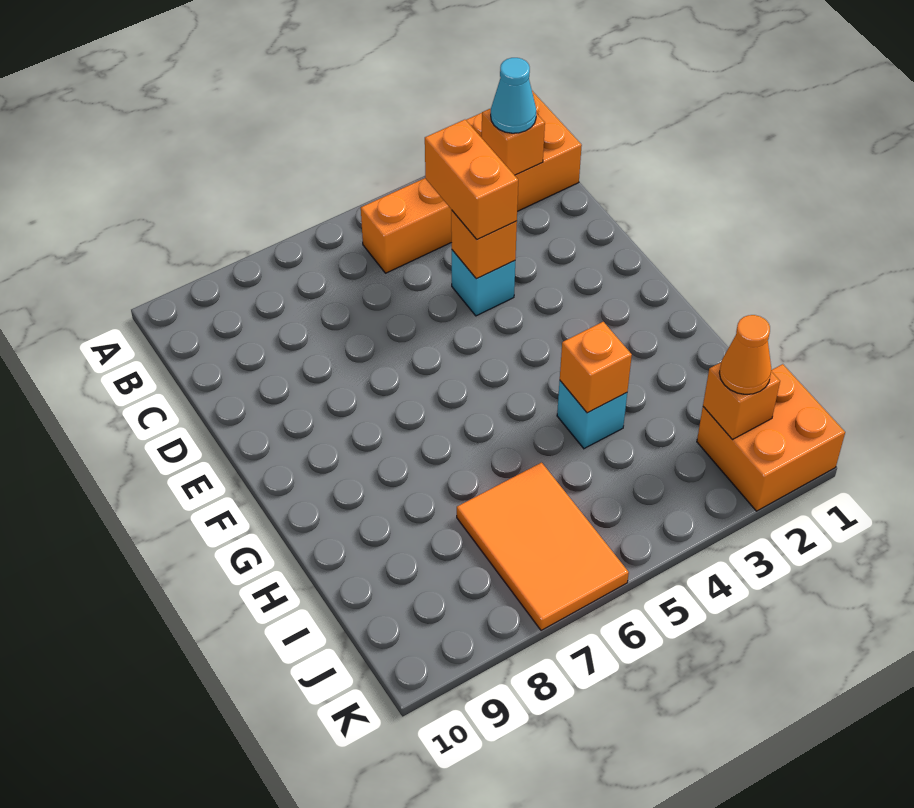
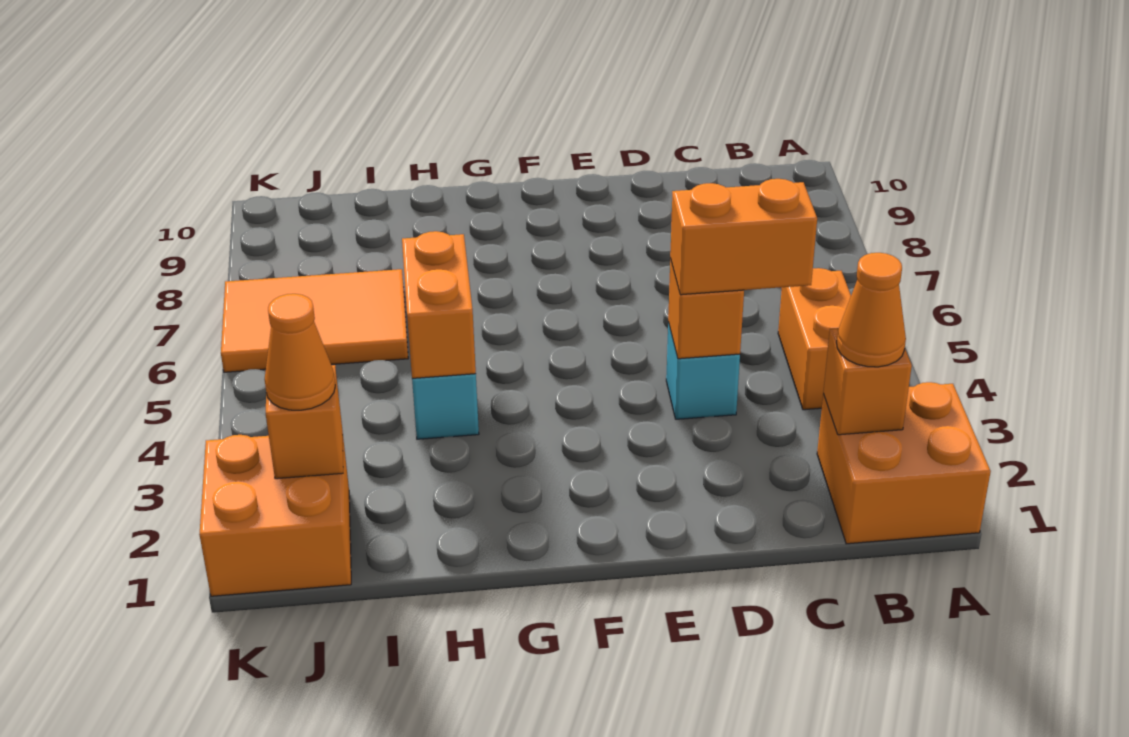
cyan 1x1 cone [491,58,536,133] -> orange 1x1 cone [837,253,906,367]
orange 1x1 brick [560,322,632,413] -> orange 1x2 brick [402,231,476,378]

